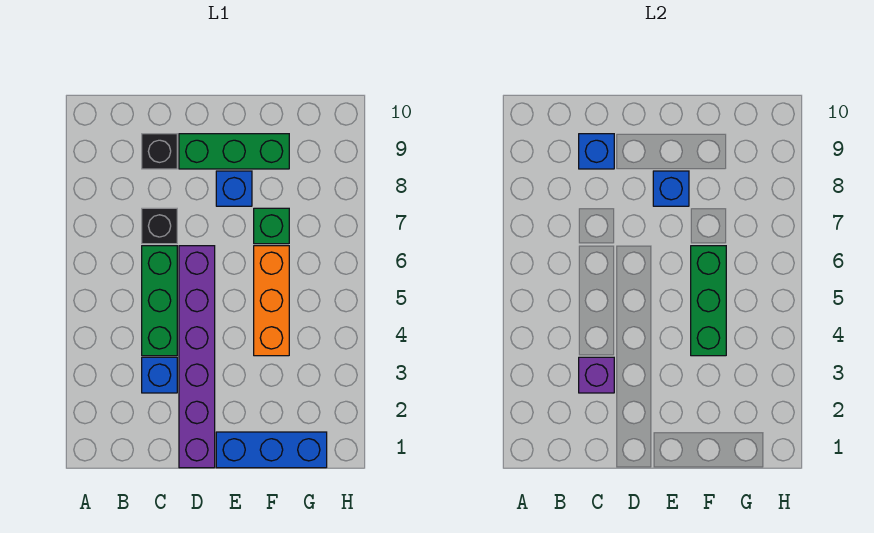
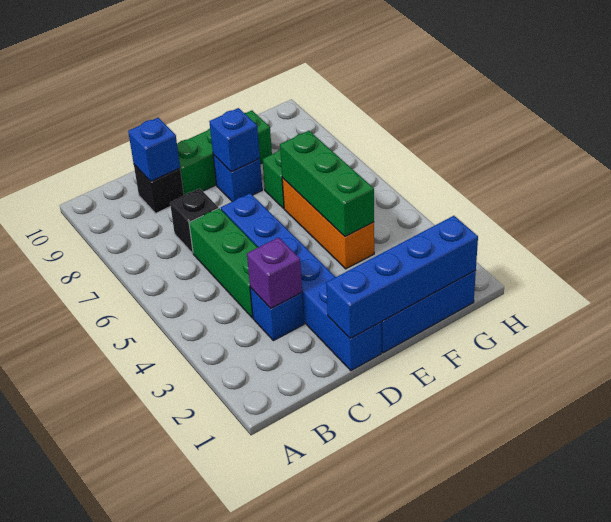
purple 1x6 brick [179,246,215,468] -> blue 1x6 brick [221,193,381,371]
none -> blue 1x4 brick [326,216,478,339]

